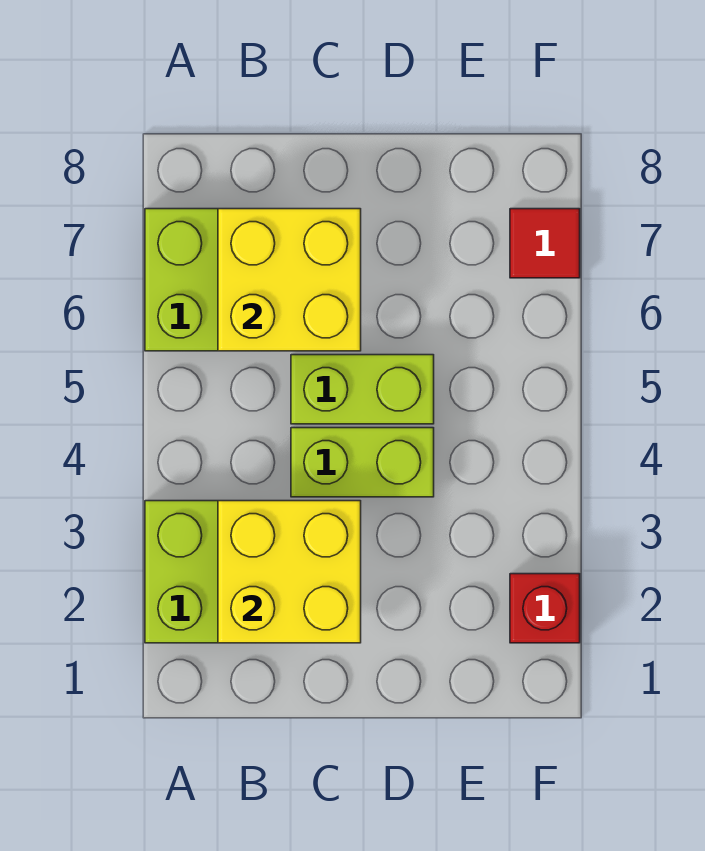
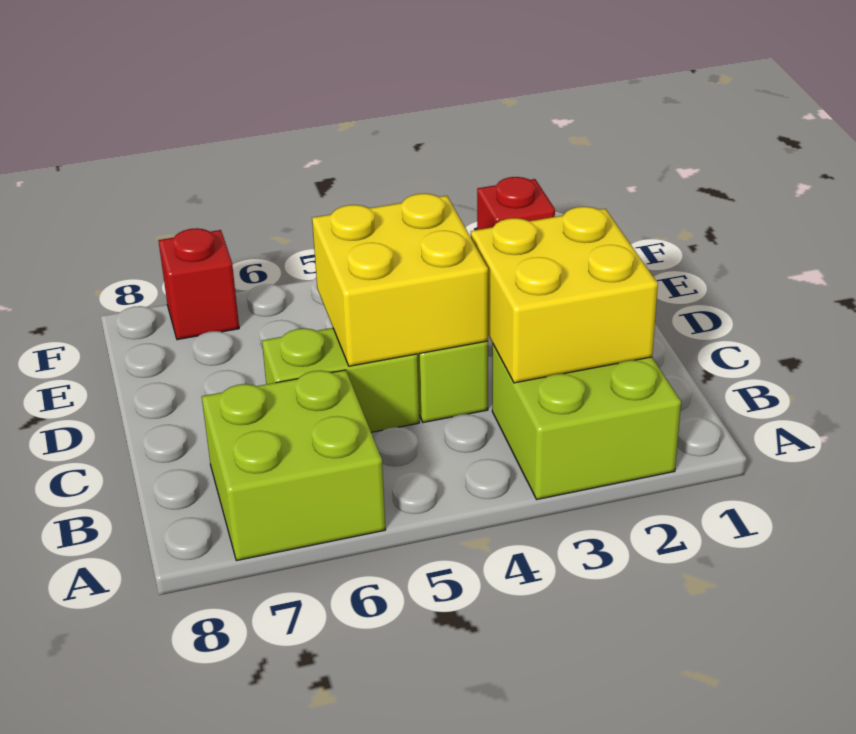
yellow 2x2 brick [218,209,361,351] -> yellow 2x2 brick moved to [312,193,488,366]
lime 1x2 brick [291,355,434,424] -> lime 1x2 brick turned to [262,328,419,432]
red 1x1 tile [510,209,580,278] -> red 1x1 brick [158,228,239,340]

